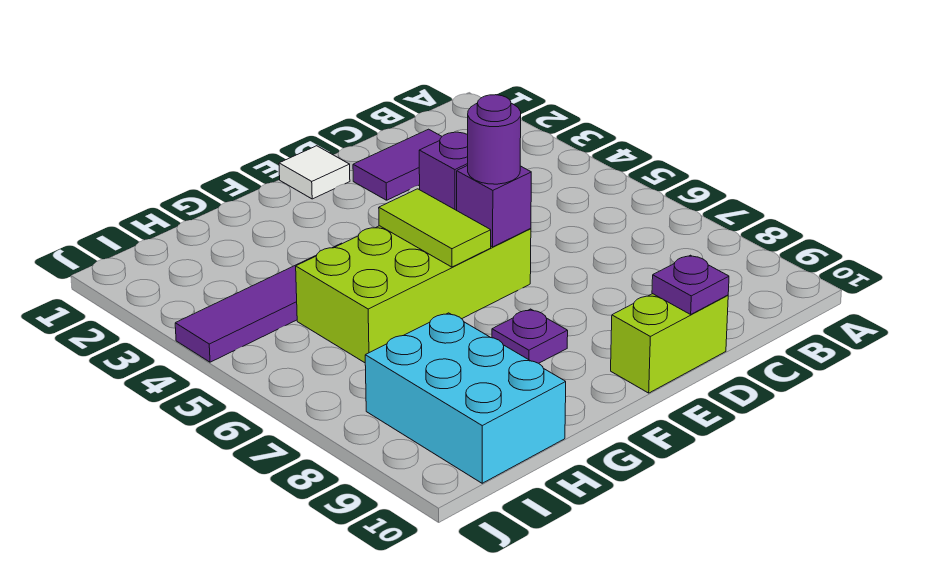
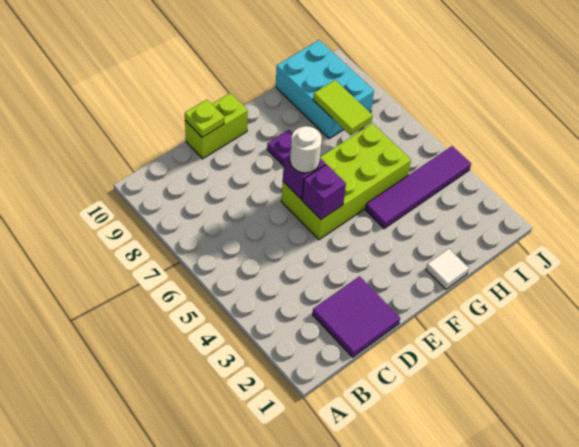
purple 1x2 tile [353,129,442,200] -> purple 2x2 tile [312,276,400,357]
purple 1x1 plate [652,255,729,314] -> lime 1x1 plate [185,100,224,137]
white 1x1 tile [279,146,350,199] -> white 1x1 tile moved to [426,249,469,289]
purple 1x1 round brick [468,95,521,184] -> white 1x1 round brick [290,126,322,173]
lime 1x2 tile [379,189,491,267] -> lime 1x2 tile moved to [313,80,373,135]

